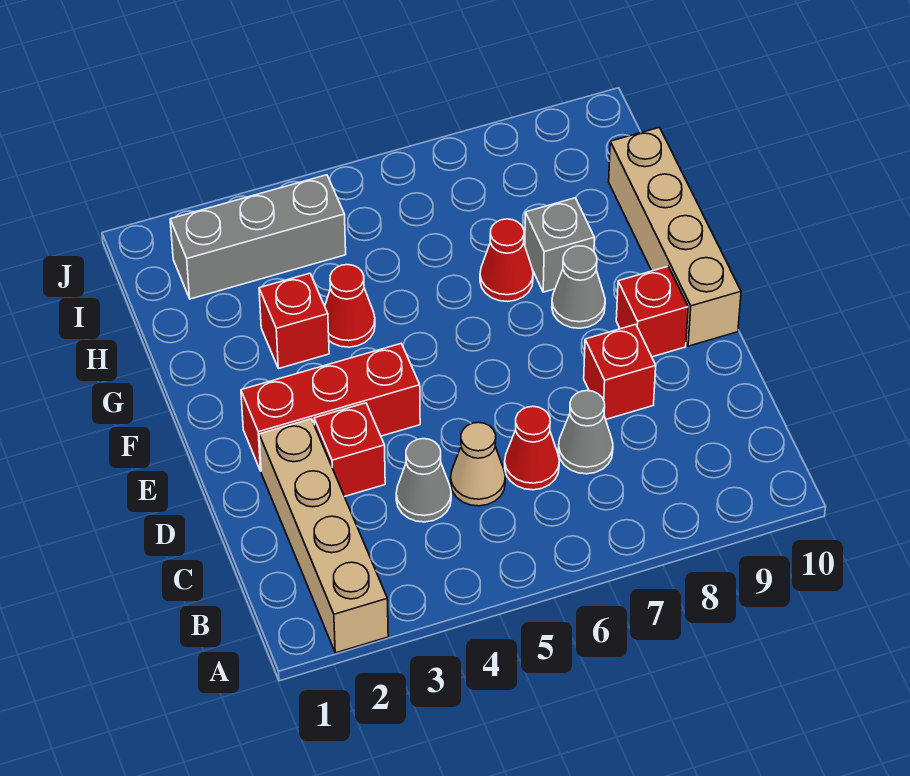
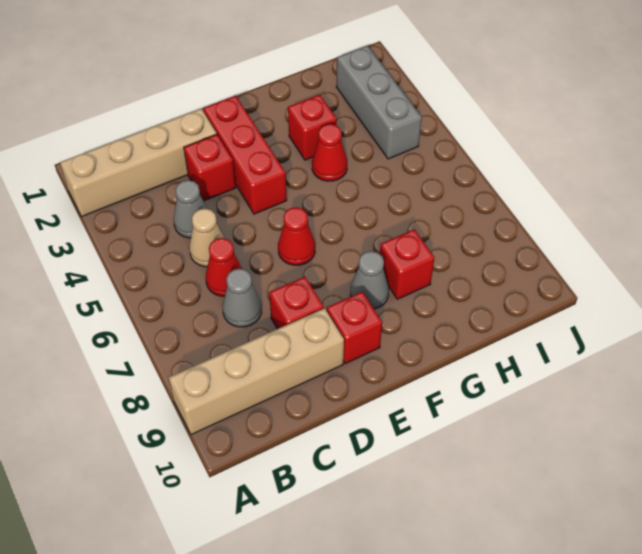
tan 1x4 brick [609,127,741,346] -> tan 1x4 brick moved to [169,308,344,435]
red 1x1 cone [480,219,533,301] -> red 1x1 cone moved to [278,207,315,265]
grey 1x1 brick [525,198,594,292] -> red 1x1 brick [380,229,434,299]

